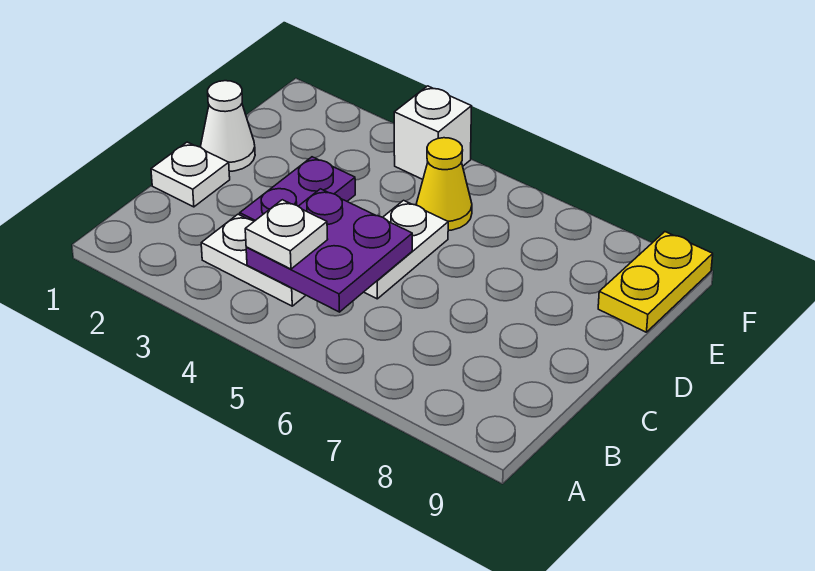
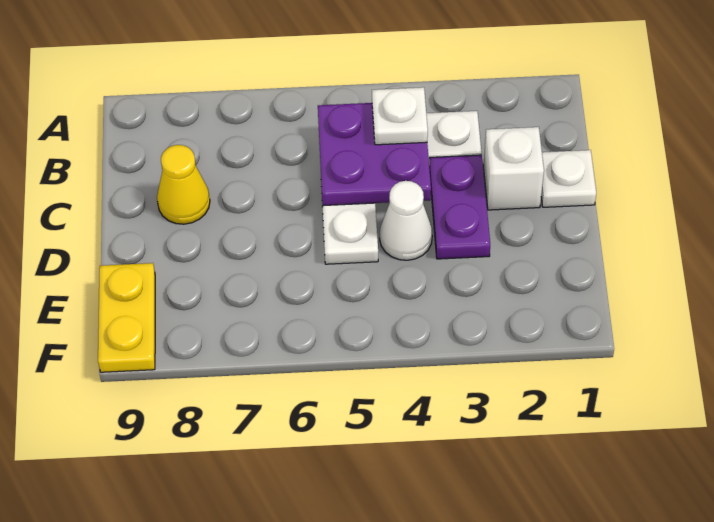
white 1x1 cone [201,81,255,171] -> white 1x1 cone moved to [380,181,432,260]
yellow 1x1 cone [416,138,472,230] -> yellow 1x1 cone moved to [157,145,210,224]
white 1x1 brick [394,86,472,179] -> white 1x1 brick moved to [484,127,544,210]

